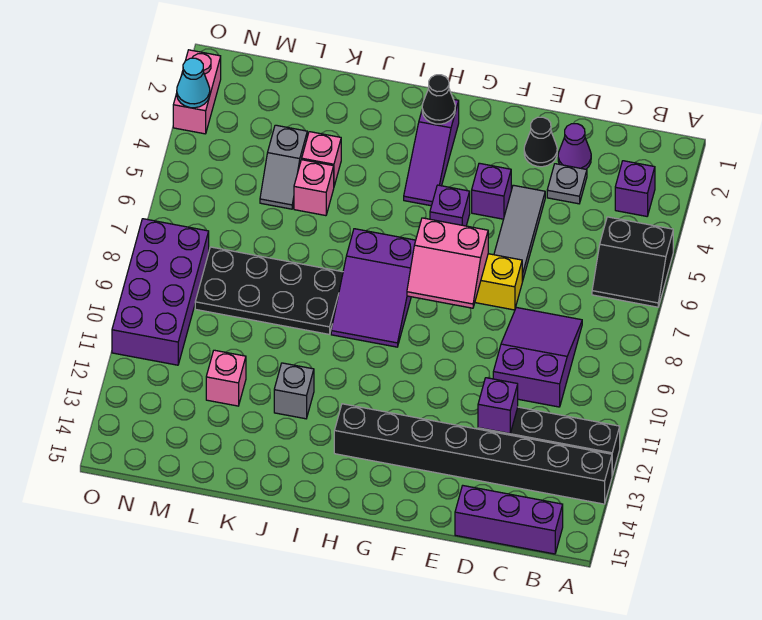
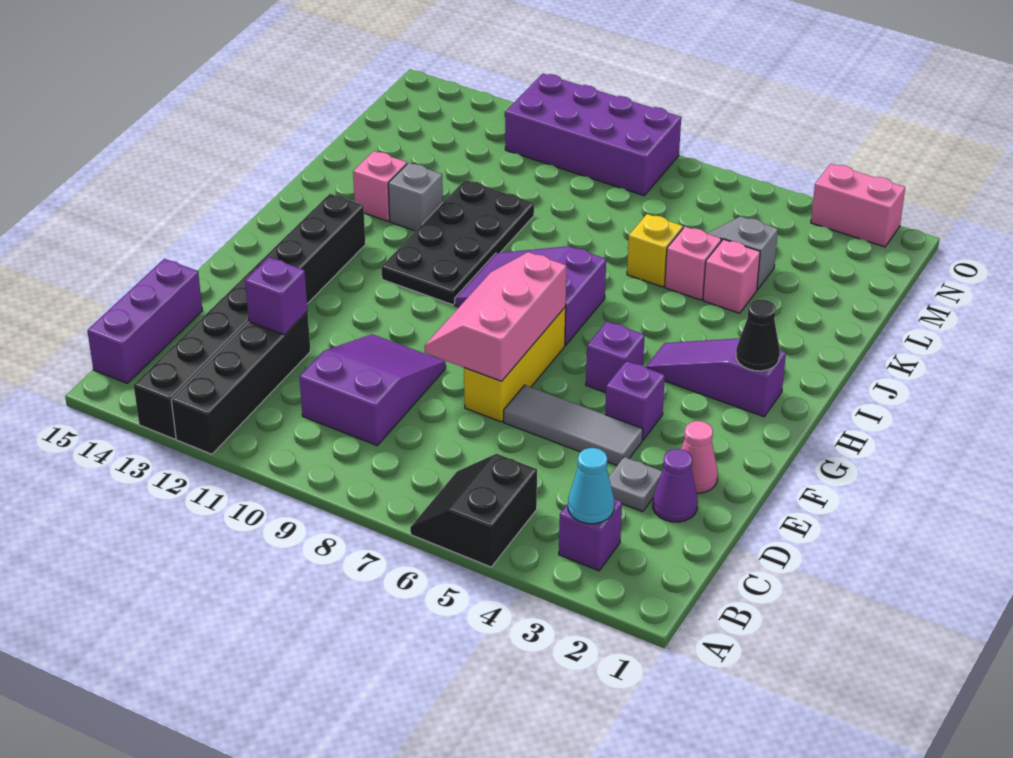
purple 2x3 slope [493,307,582,407] -> purple 2x3 slope turned to [299,334,446,445]
black 1x1 cone [524,117,557,167] -> pink 1x1 cone [681,421,718,493]
pink 2x2 slope [407,218,488,308] -> pink 2x3 slope [425,252,566,381]
black 2x4 plate [195,247,343,334] -> black 2x4 plate moved to [381,180,534,305]
none -> yellow 1x1 brick [627,214,683,287]
pink 1x1 brick [206,350,246,406] -> pink 1x1 brick moved to [353,151,407,221]
cyan 1x1 cone [177,58,210,108] -> cyan 1x1 cone moved to [568,448,614,524]

